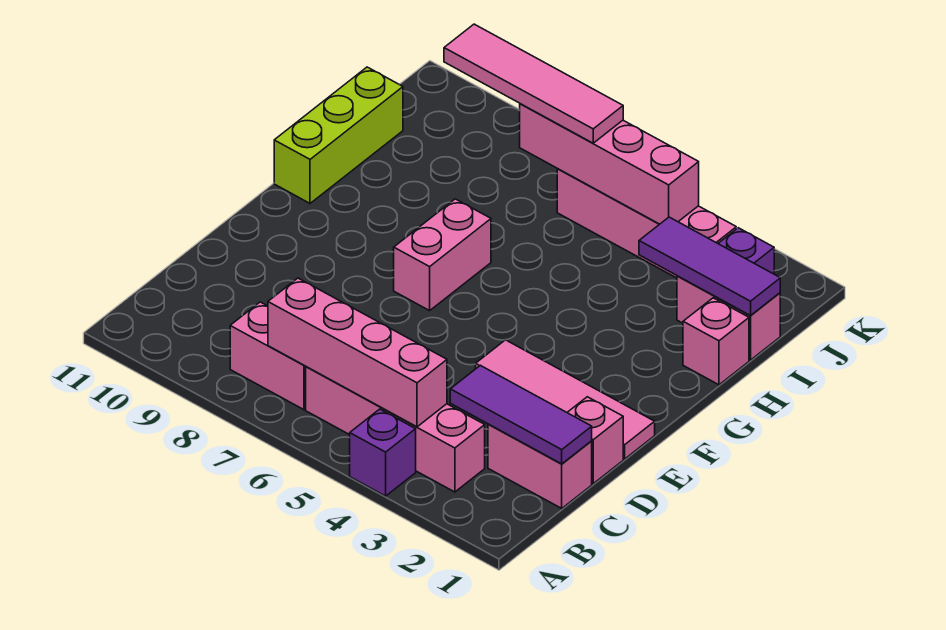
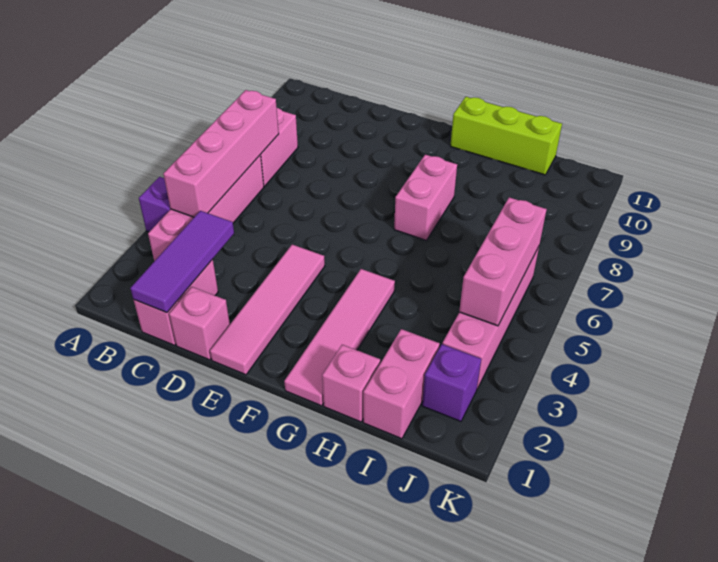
pink 1x2 brick [394,199,491,311] -> pink 1x2 brick turned to [394,155,457,241]
purple 1x3 tile [639,217,780,316] -> none
pink 1x4 brick [520,104,699,224] -> pink 1x3 brick [459,197,547,326]
pink 1x4 tile [444,24,623,143] -> pink 1x4 tile moved to [284,269,395,406]

